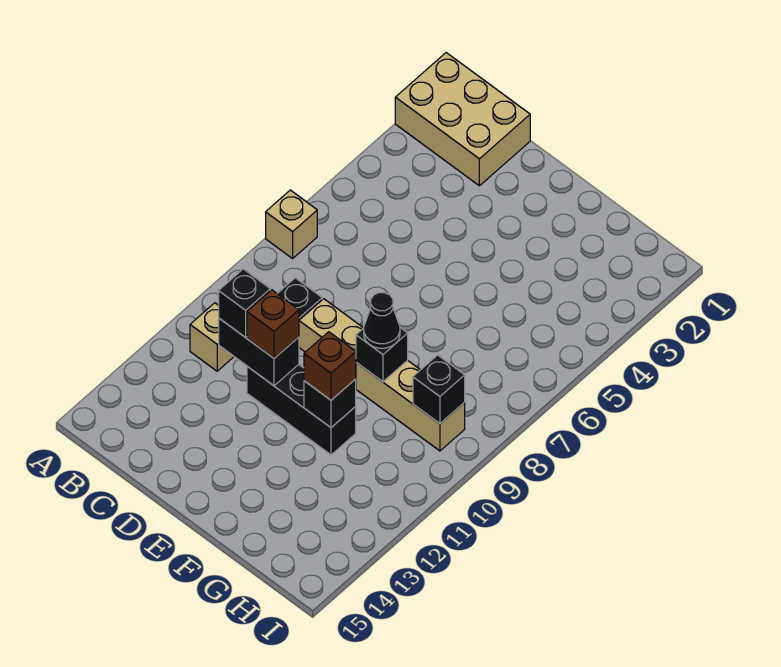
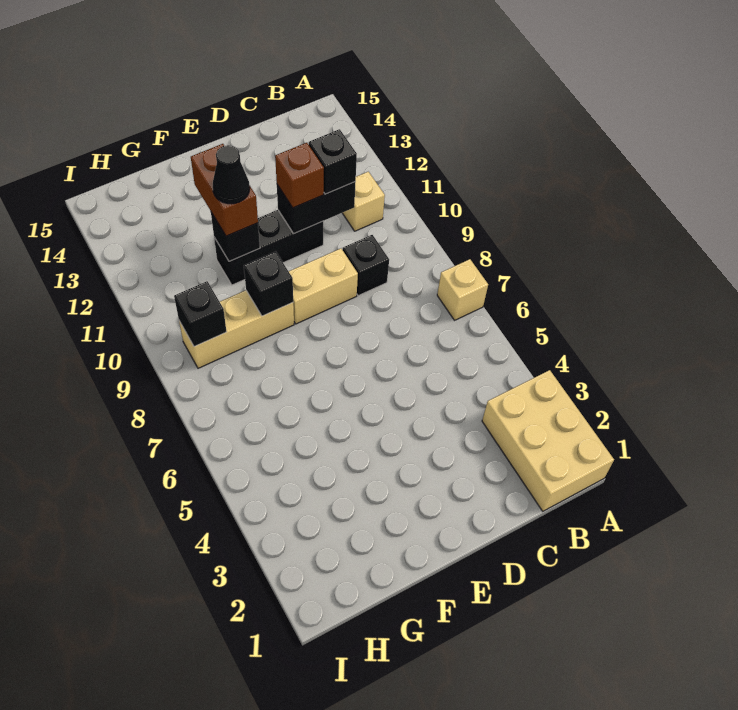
tan 2x3 brick [395,53,530,186] -> tan 2x3 brick turned to [482,370,614,511]
black 1x1 cone [364,293,400,348] -> black 1x1 cone moved to [213,145,250,204]
brown 1x1 brick [304,332,356,400] -> brown 1x2 brick [191,144,258,236]

